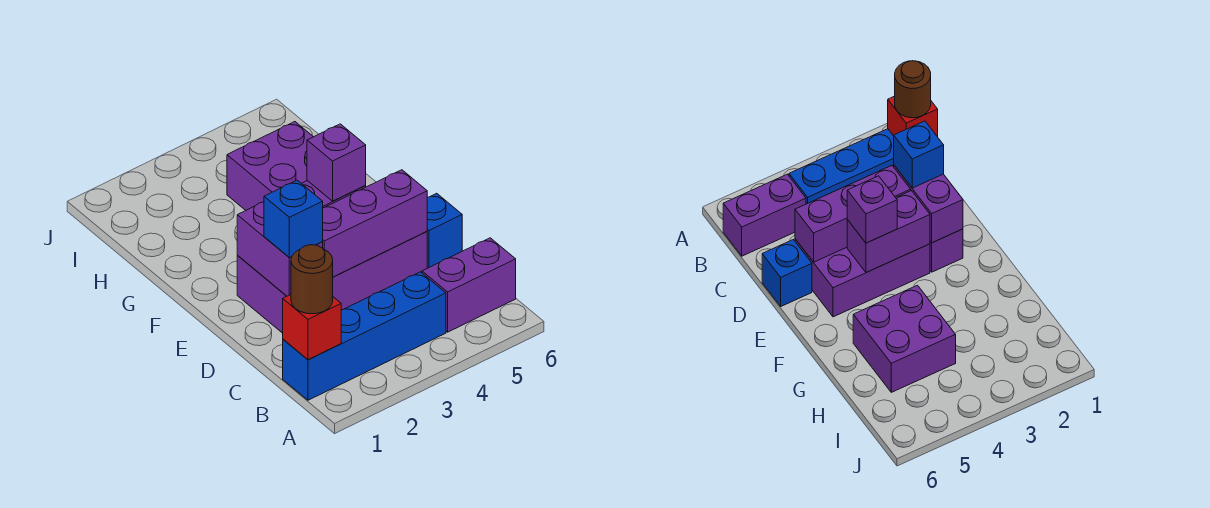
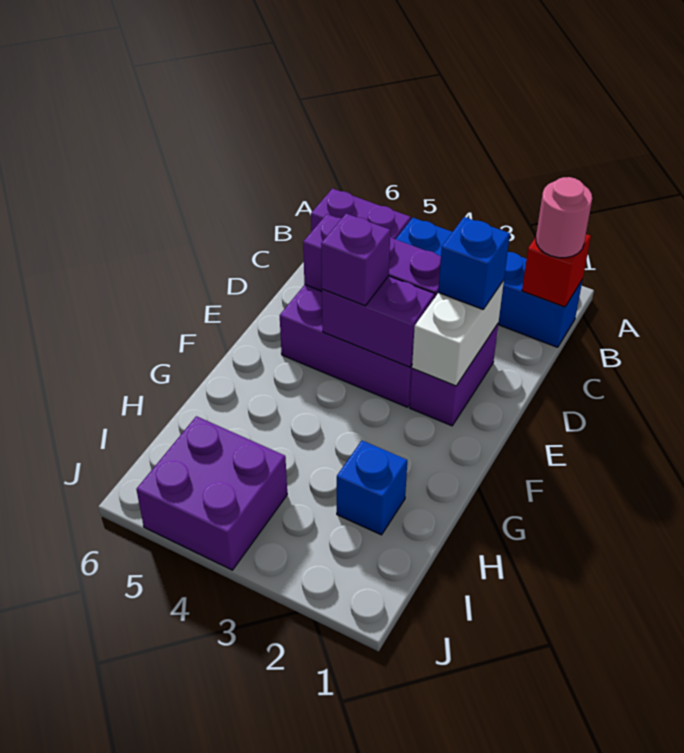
brown 1x1 round brick [291,245,333,314] -> pink 1x1 round brick [536,177,592,258]
purple 1x2 brick [237,202,323,296] -> white 1x2 brick [412,280,504,386]
blue 1x1 brick [427,193,462,268] -> blue 1x1 brick moved to [337,441,407,535]
purple 2x2 brick [227,122,313,210] -> purple 2x2 brick moved to [136,416,287,570]

